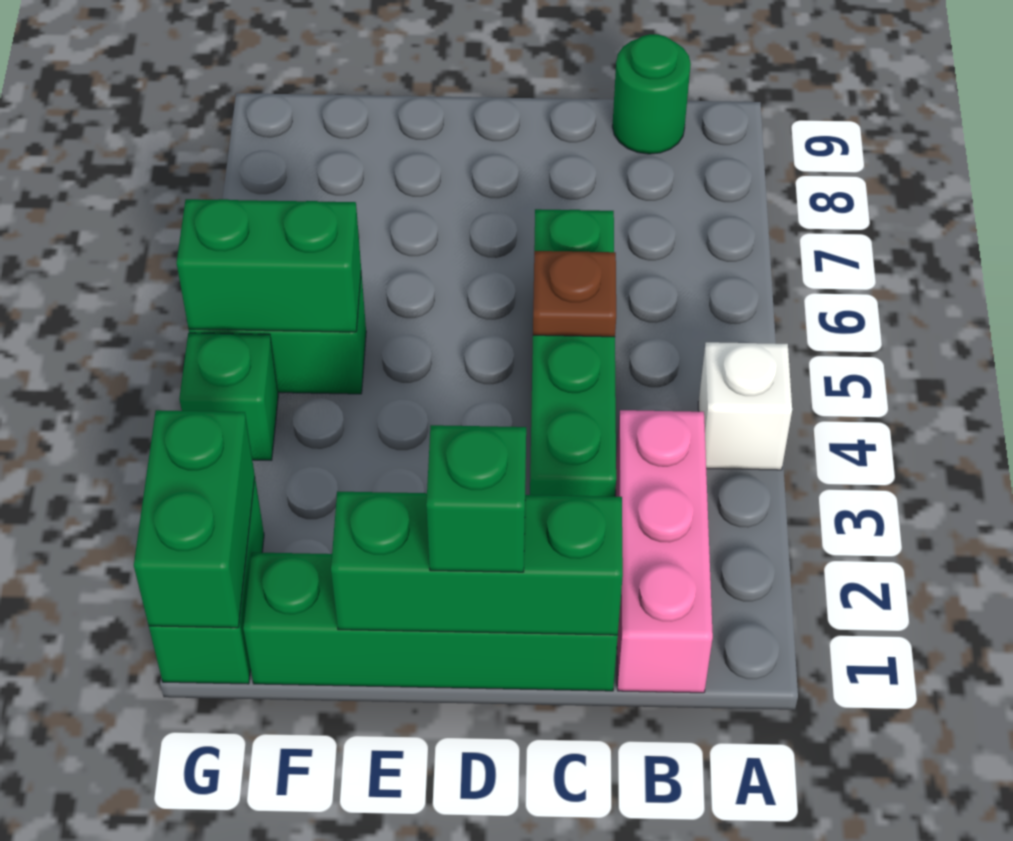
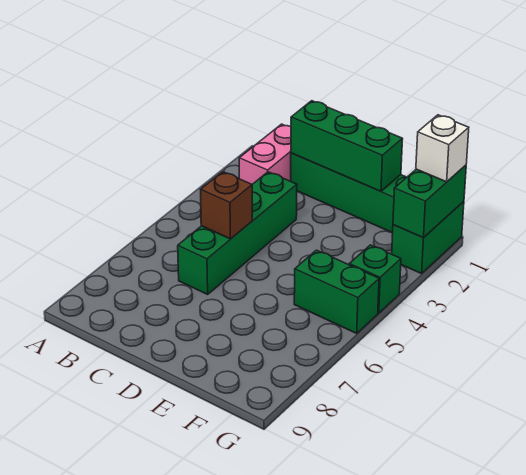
white 1x1 brick [698,342,792,470] -> white 1x1 brick moved to [416,115,469,182]
pink 1x3 brick [616,410,713,693] -> pink 1x2 brick [239,124,291,184]
green 1x1 round brick [612,34,691,154] -> none
brown 1x1 plate [533,251,616,337] -> brown 1x1 brick [200,172,252,239]
green 1x1 brick [426,425,526,572] -> none
green 1x2 brick [177,199,361,332] -> none

